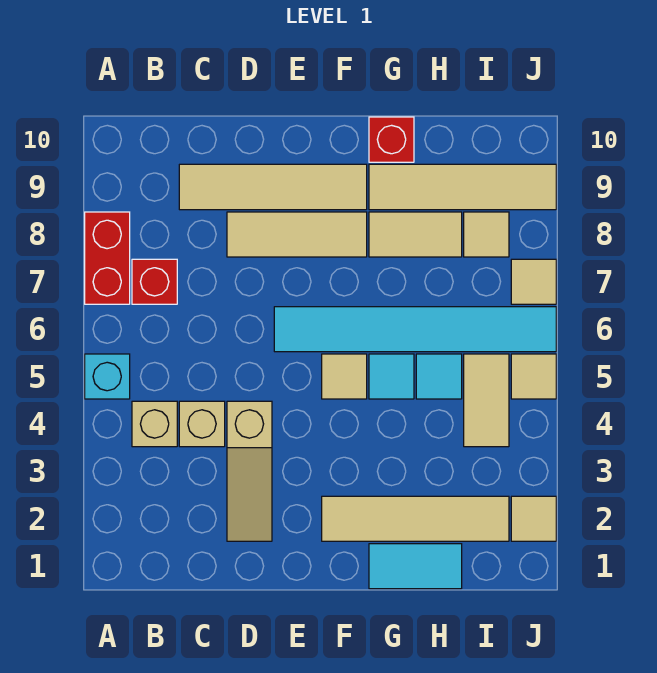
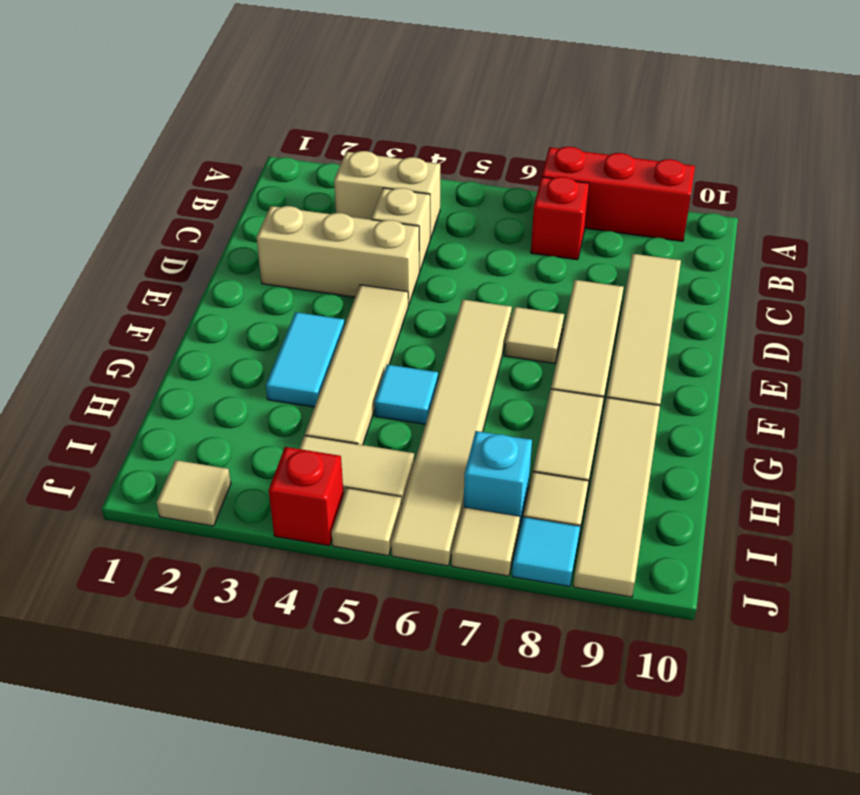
cyan 1x1 brick [85,354,130,399] -> cyan 1x1 brick moved to [464,431,532,527]
red 1x2 brick [85,212,130,304] -> red 1x3 brick [542,147,695,241]
tan 1x1 brick [132,401,177,447] -> tan 1x2 brick [334,151,440,239]
tan 1x3 slope [227,401,272,541] -> tan 1x3 brick [257,206,420,305]
cyan 1x6 tile [274,307,556,352] -> tan 1x6 tile [391,300,512,566]
tan 1x4 tile [322,496,509,541] -> tan 1x4 tile moved to [305,285,408,445]
tan 1x1 tile [322,354,367,399] -> tan 1x1 tile moved to [505,307,564,364]
cyan 1x2 tile [369,544,462,589] -> cyan 1x2 tile moved to [266,312,345,407]
red 1x1 brick [369,117,414,162] -> red 1x1 brick moved to [269,447,344,546]
cyan 1x1 tile [416,354,462,399] -> cyan 1x1 tile moved to [512,517,580,587]

